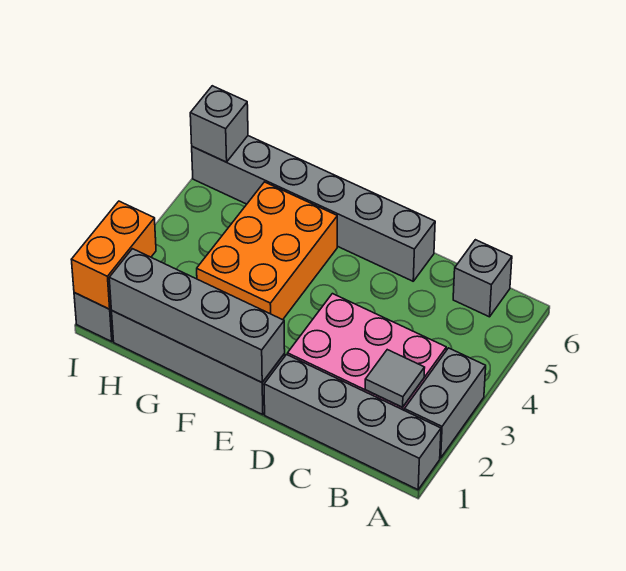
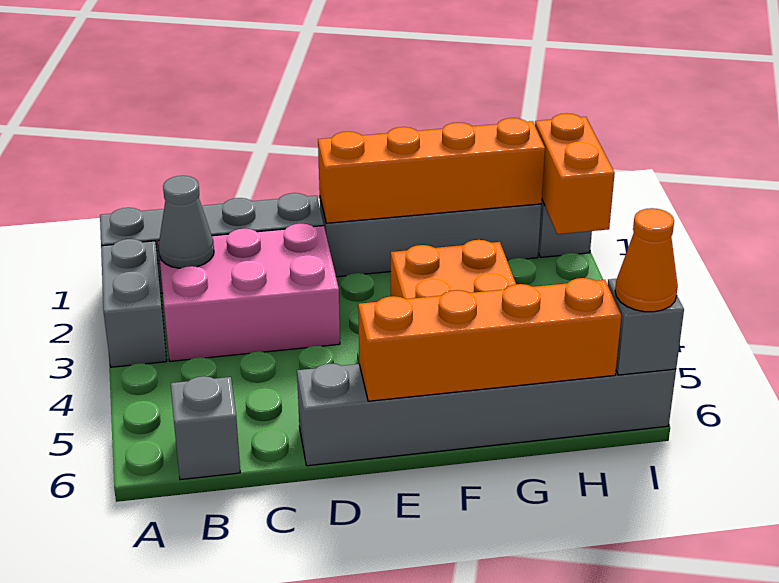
grey 1x1 tile [365,350,425,407] -> grey 1x1 cone [159,176,214,268]
grey 1x4 brick [109,249,285,382] -> orange 1x4 brick [318,118,545,223]
none -> orange 1x4 brick [358,278,621,401]
none -> orange 1x1 cone [615,208,678,312]

